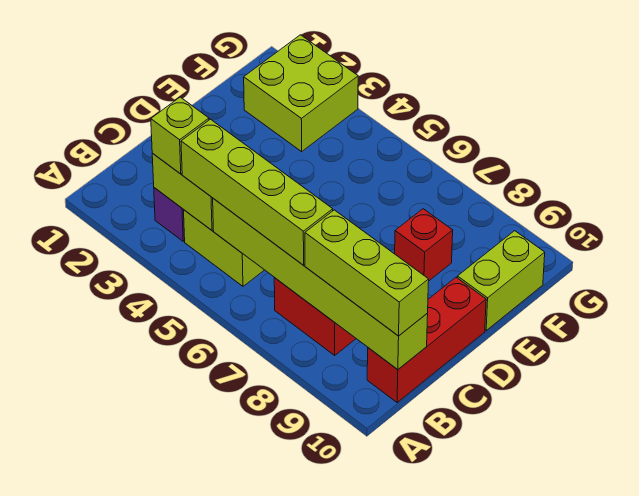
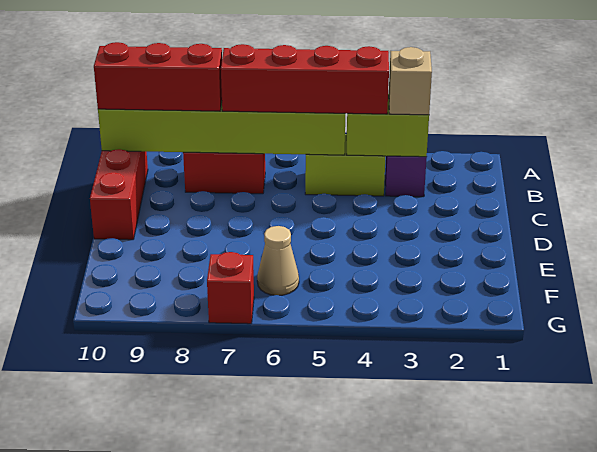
lime 1x1 brick [151,97,209,174] -> tan 1x1 brick [388,47,432,115]
lime 1x4 brick [181,119,333,265] -> red 1x4 brick [221,44,389,114]
lime 1x3 brick [305,210,429,336] -> red 1x3 brick [94,42,222,111]
red 1x1 brick [395,209,453,281] -> red 1x1 brick moved to [207,252,254,324]
lime 1x2 brick [457,231,545,331] -> none
lime 2x2 brick [244,35,358,152] -> none
none -> tan 1x1 cone [257,226,299,295]

